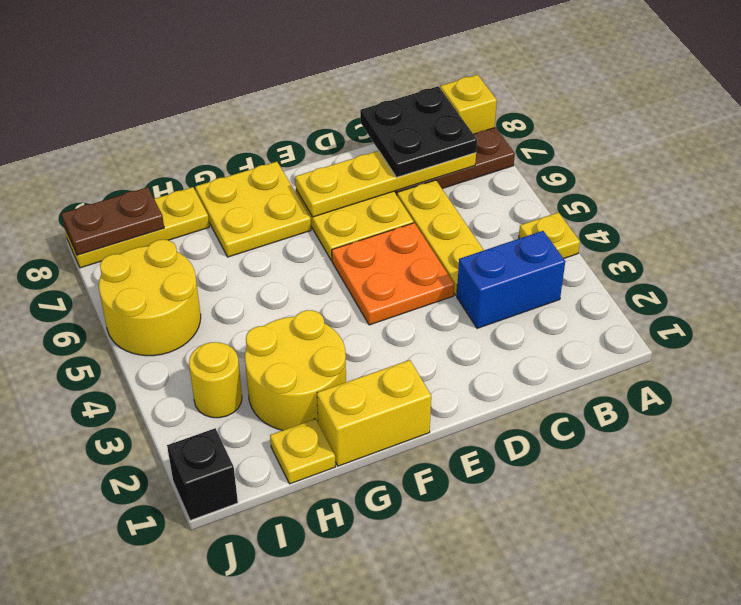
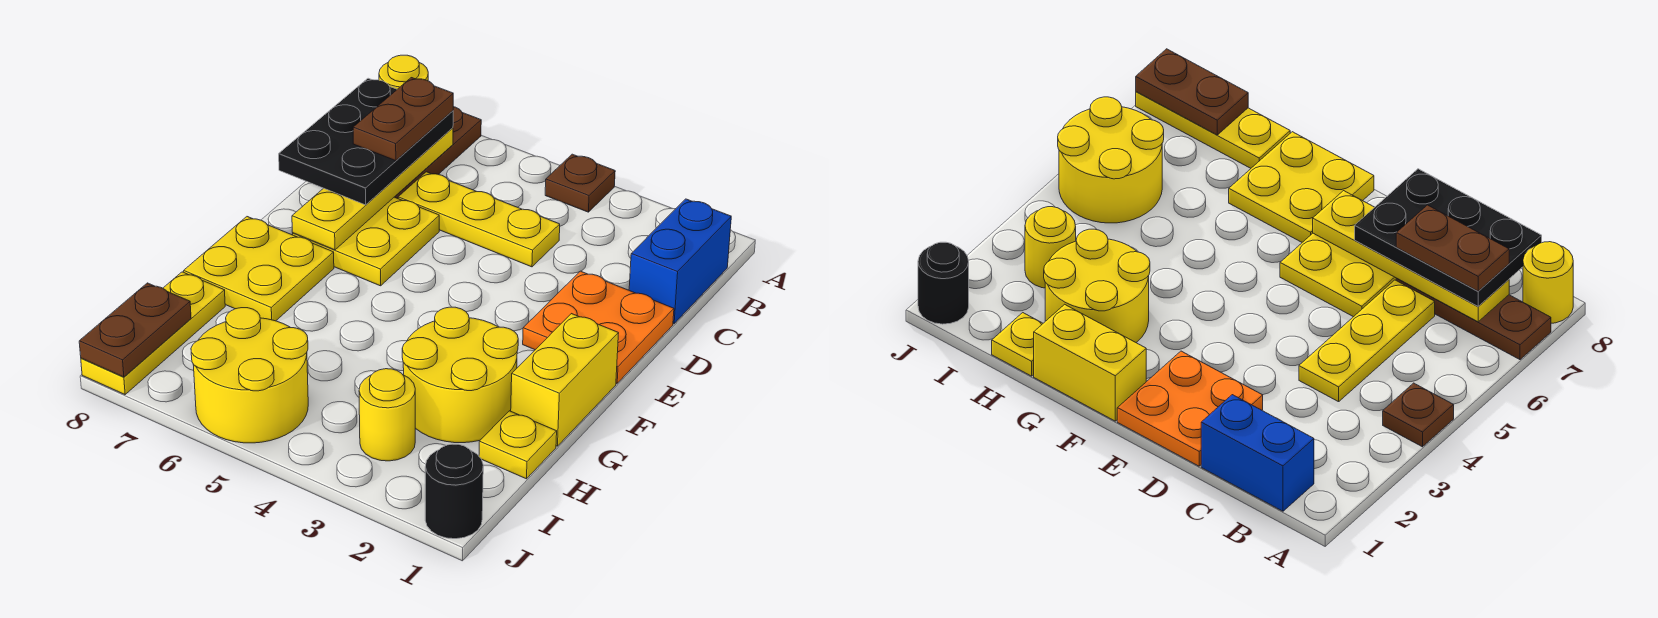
yellow 1x1 plate [519,212,580,259] -> brown 1x1 plate [545,154,615,212]
yellow 1x1 brick [440,75,497,134] -> yellow 1x1 round brick [379,55,428,89]
blue 1x2 brick [457,231,565,328] -> blue 1x2 brick moved to [629,199,731,324]
black 2x2 plate [360,86,477,177] -> black 2x3 plate [279,78,453,205]
none -> brown 1x2 plate [353,78,453,161]
orange 2x2 plate [332,223,454,325] -> orange 2x2 plate moved to [523,271,674,383]
black 1x1 brick [167,428,238,520] -> black 1x1 round brick [425,444,483,539]

